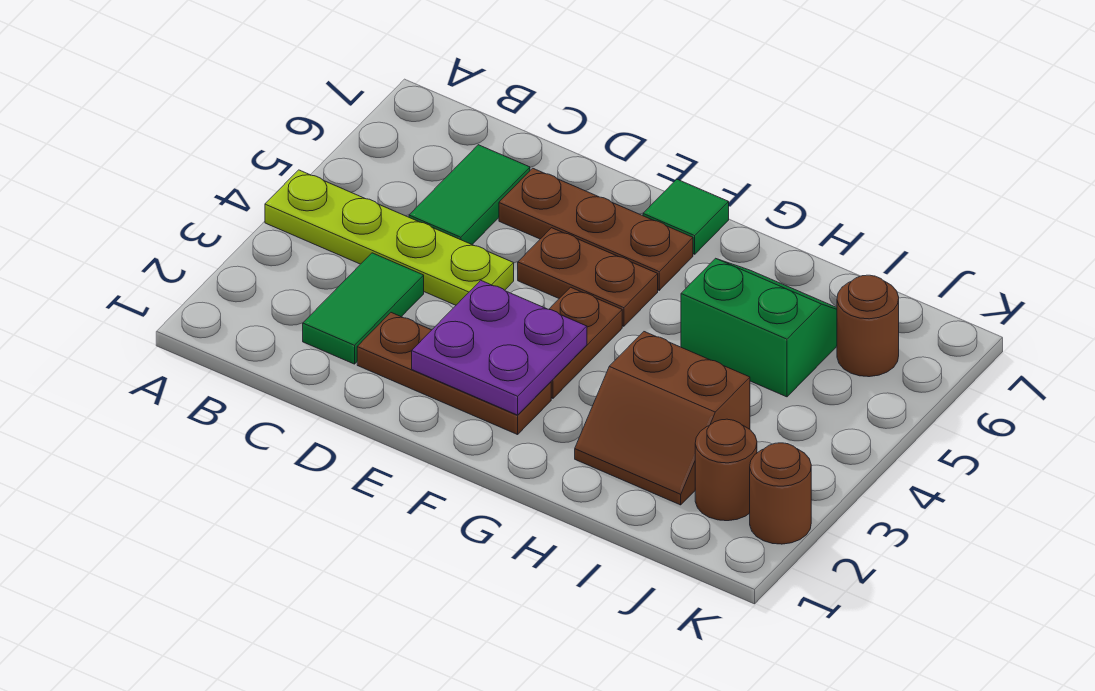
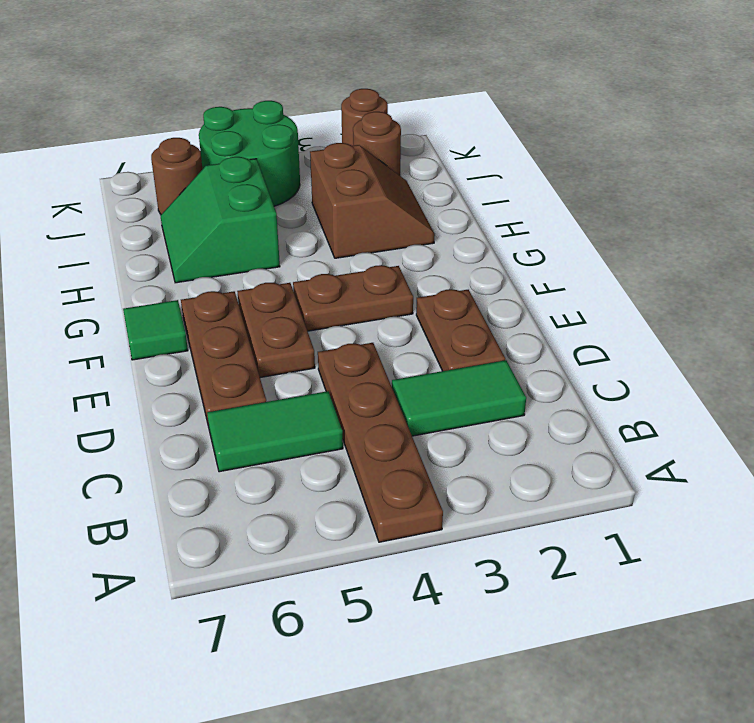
lime 1x4 plate [265,170,514,305] -> brown 1x4 plate [318,343,443,542]
brown 1x3 plate [357,313,551,435] -> brown 1x2 plate [416,289,505,371]
purple 2x2 plate [412,280,587,415] -> none
none -> green 2x2 round brick [199,101,300,206]

